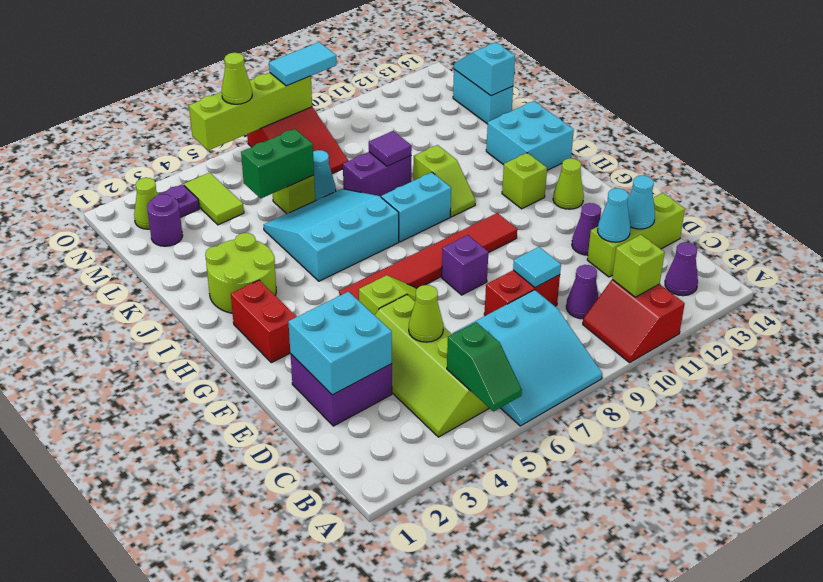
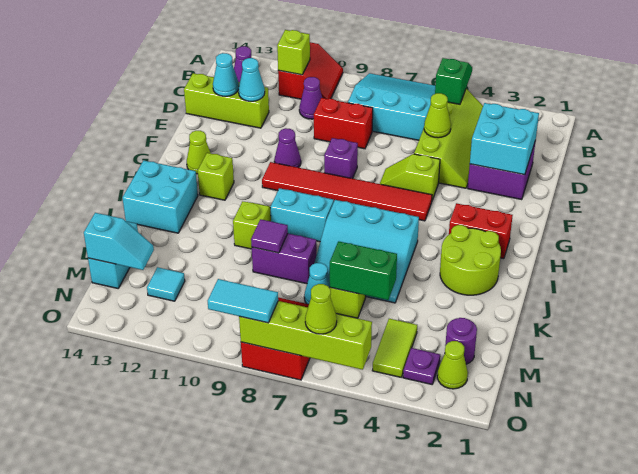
cyan 1x1 tile [513,247,561,288] -> cyan 1x1 tile moved to [147,267,185,301]
purple 1x1 cone [572,203,601,255] -> purple 1x1 cone moved to [274,128,301,168]
red 1x2 brick [231,280,297,363] -> red 1x2 brick turned to [449,203,513,259]
cyan 1x2 slope [454,43,515,96] -> cyan 1x2 slope turned to [84,213,154,270]

